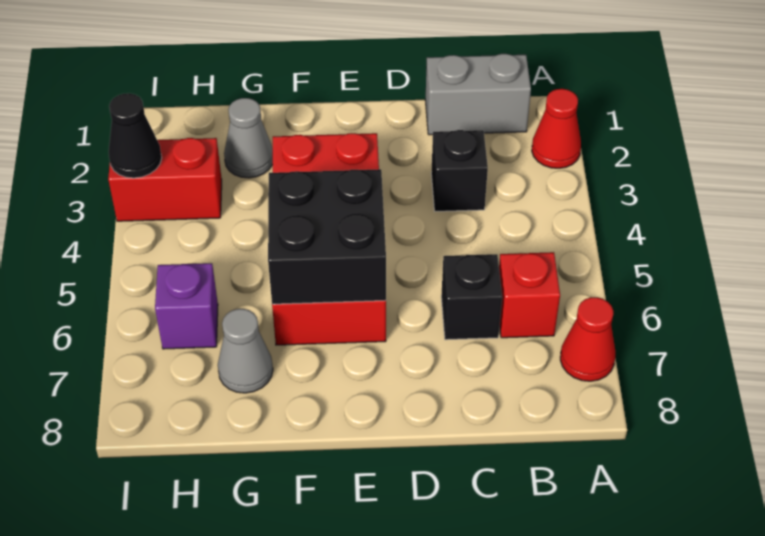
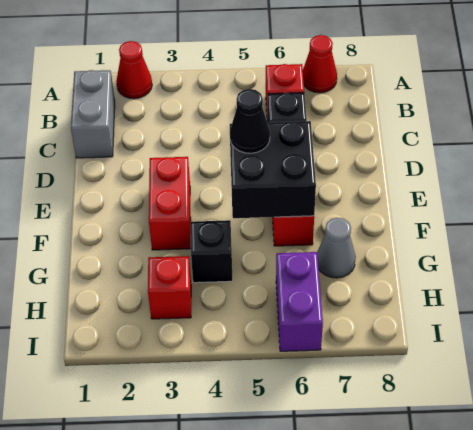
black 1x1 brick [431,130,488,211] -> black 1x1 brick moved to [191,220,233,283]
grey 1x1 cone [224,98,273,178] -> none
red 1x2 brick [108,138,222,221] -> red 1x1 brick [148,256,191,319]
purple 1x1 brick [155,263,218,349] -> purple 1x2 brick [276,252,323,351]
black 1x1 cone [109,93,162,178] -> black 1x1 cone moved to [230,89,270,153]

